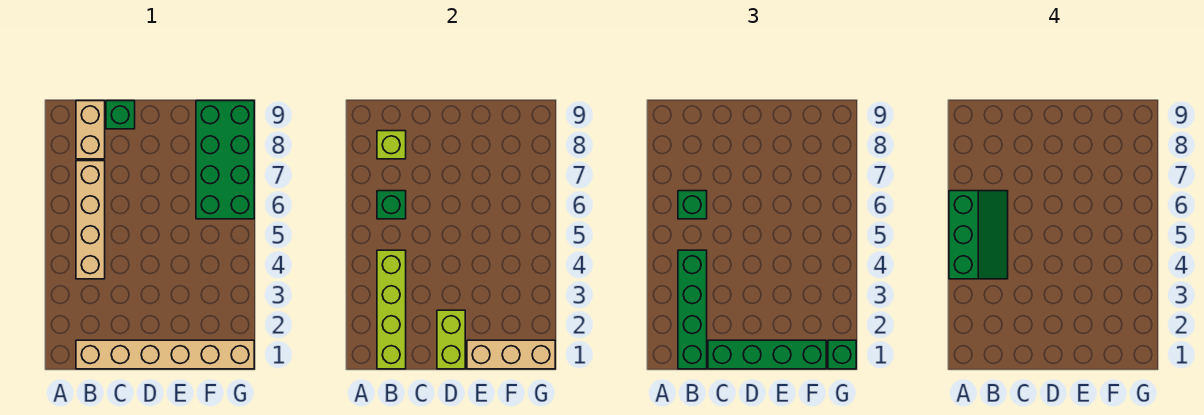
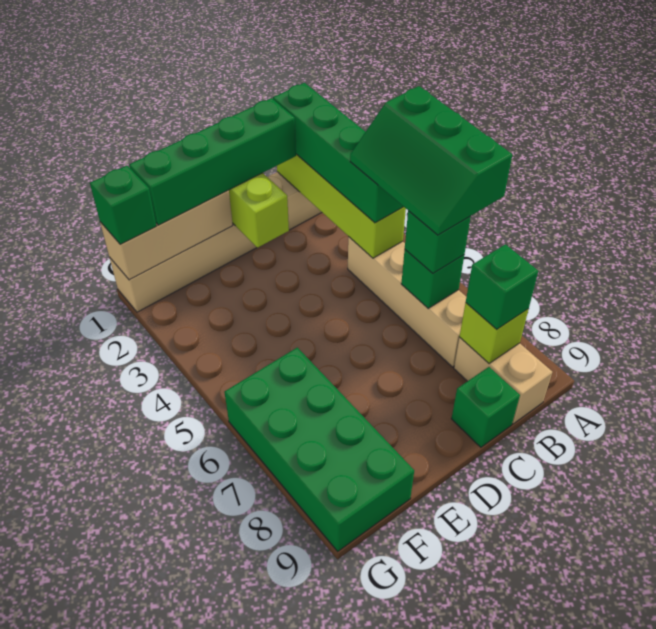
none -> green 1x1 brick [466,244,538,329]

